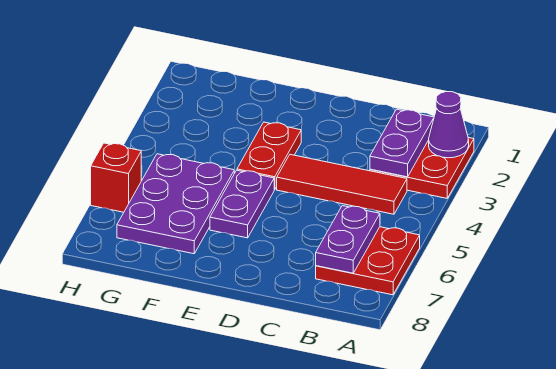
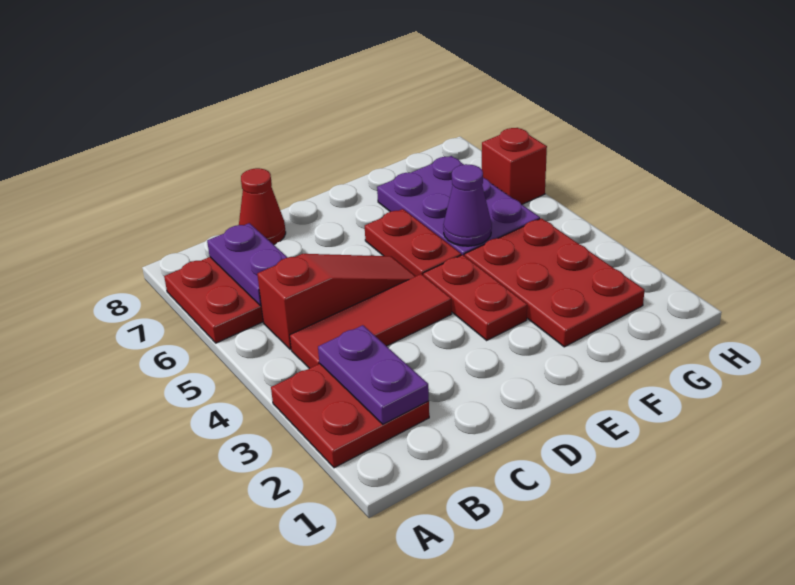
purple 1x1 cone [429,92,469,158] -> purple 1x1 cone moved to [443,164,492,246]
none -> red 1x3 slope [257,254,416,350]
none -> red 1x1 cone [239,168,286,245]
purple 1x2 plate [210,170,274,238] -> red 1x2 plate [365,209,461,276]
none -> red 2x3 plate [465,218,645,347]

